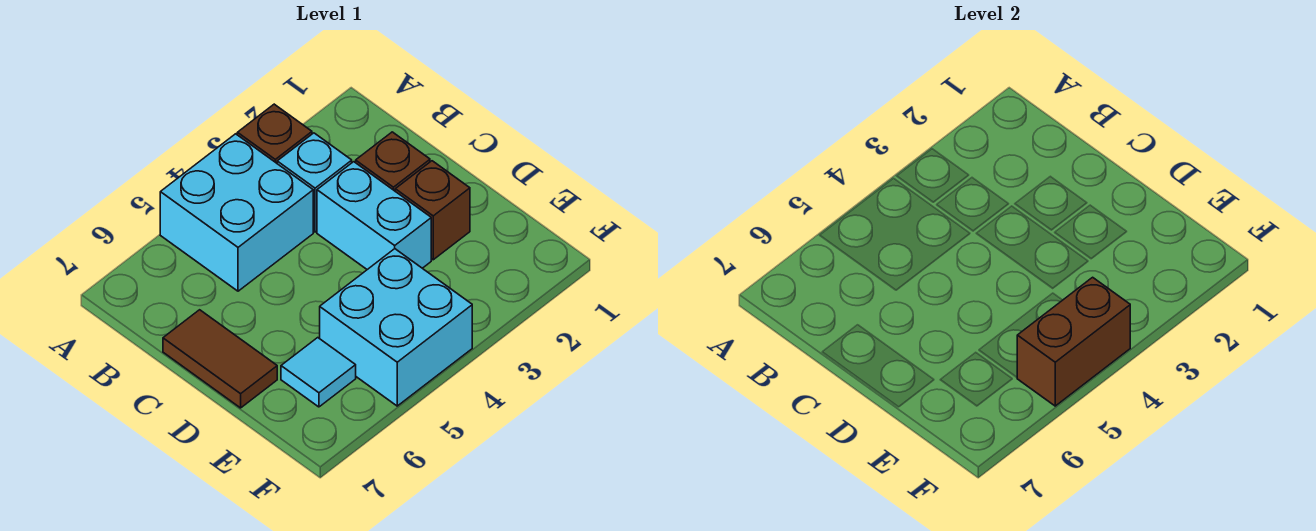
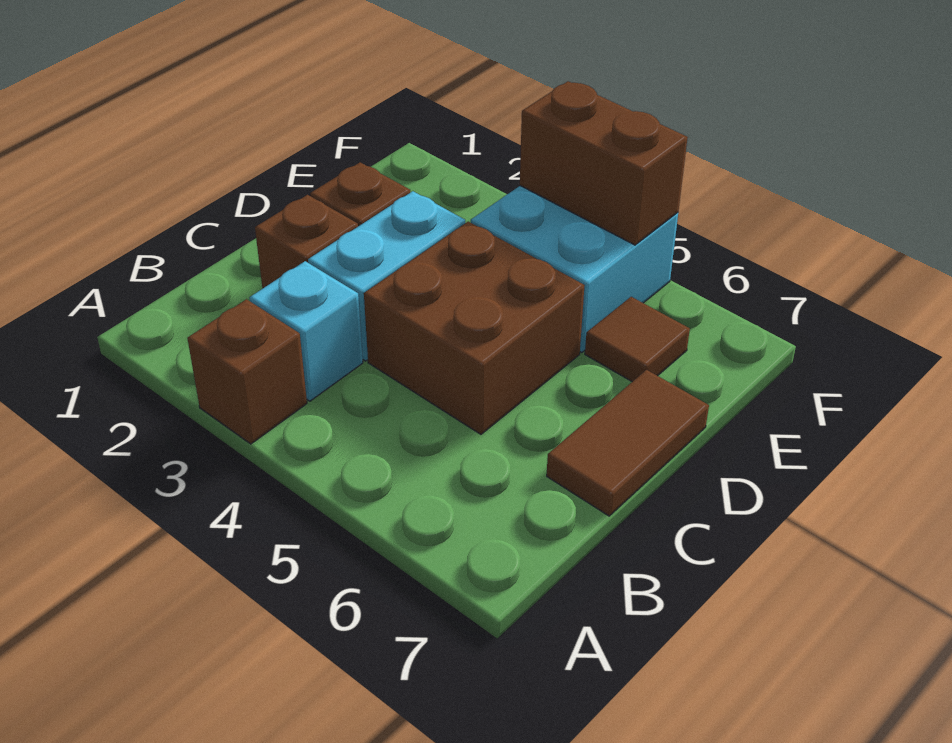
cyan 2x2 brick [160,134,313,291] -> none
none -> brown 2x2 brick [364,221,585,434]
cyan 1x1 tile [281,338,356,407] -> brown 1x1 tile [585,297,690,382]

